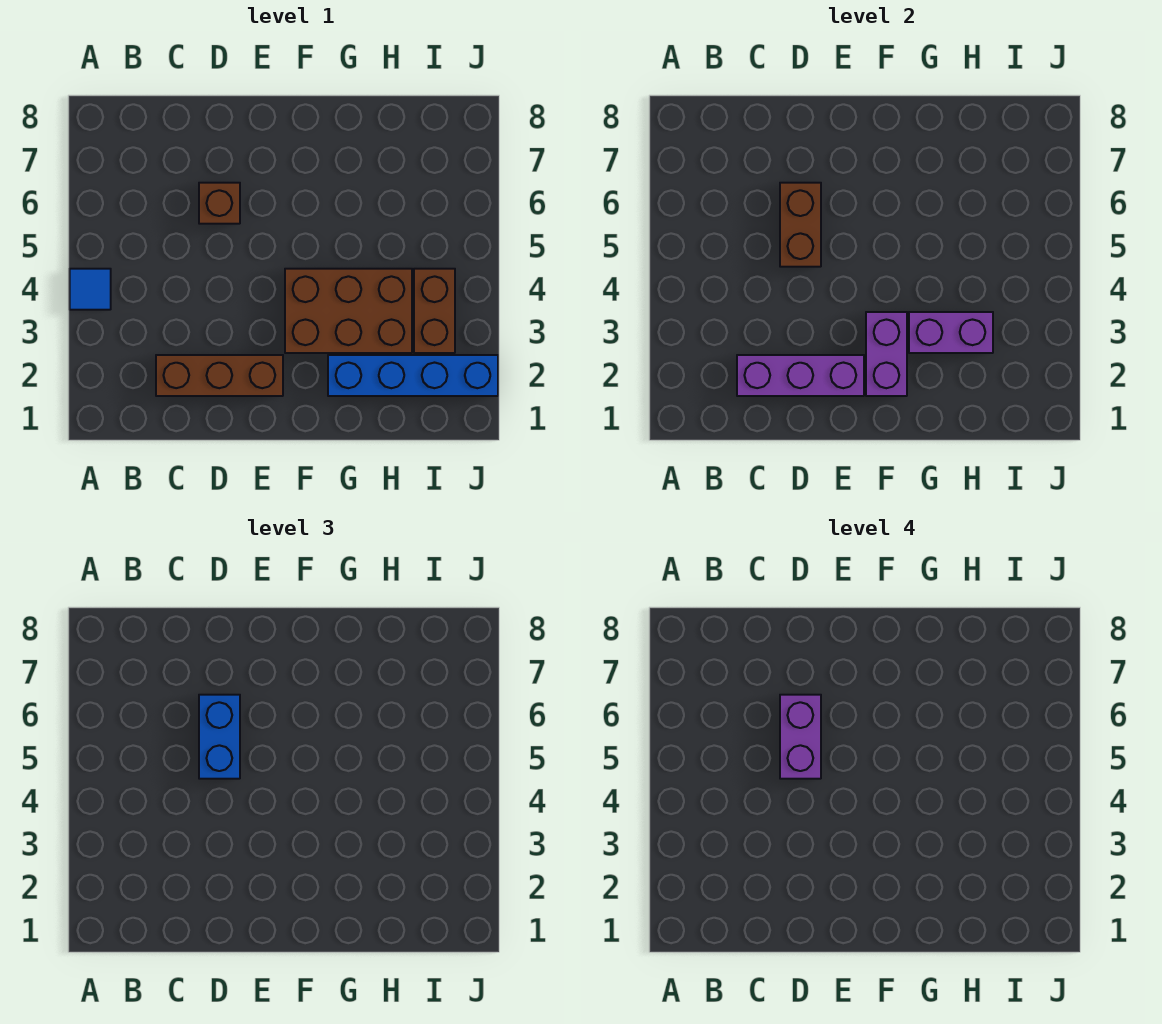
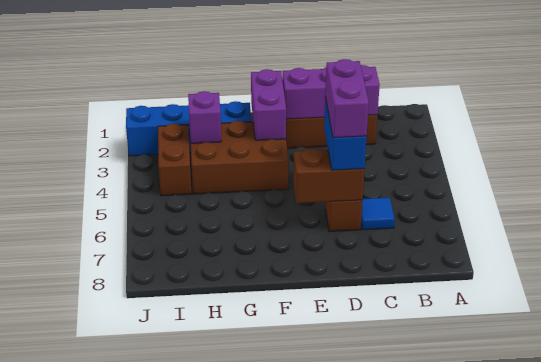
blue 1x1 tile [70,269,111,310] -> blue 1x1 tile moved to [361,197,395,230]
brown 1x2 brick [780,183,821,267] -> brown 1x2 brick turned to [293,149,365,203]
purple 1x2 brick [909,312,993,353] -> purple 1x1 brick [188,91,221,143]

